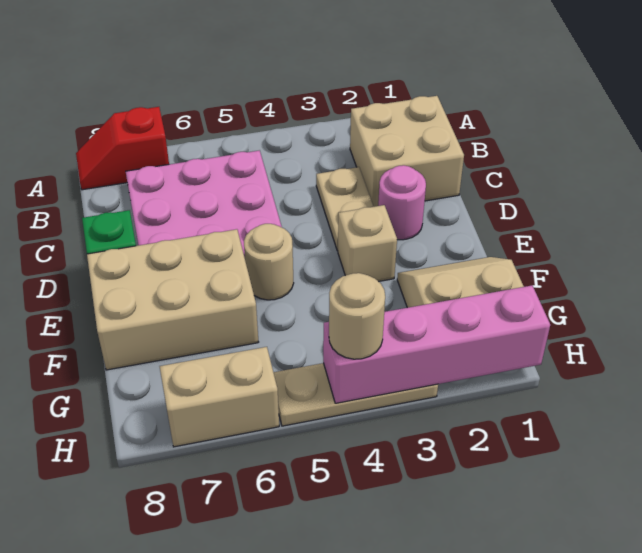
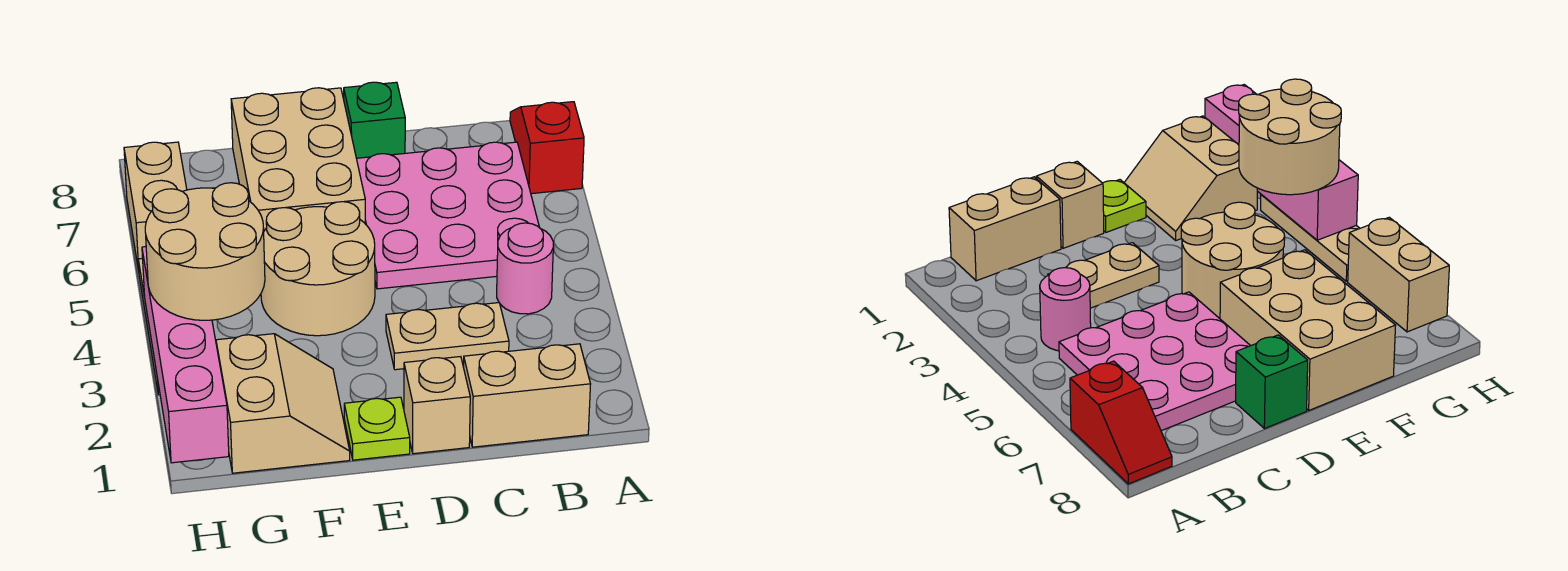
tan 2x2 brick [350,96,464,207] -> tan 1x2 brick [464,344,591,447]
pink 1x1 round brick [378,165,426,240] -> pink 1x1 round brick moved to [497,223,553,314]
none -> lime 1x1 plate [344,397,410,460]
tan 1x1 brick [338,205,397,282] -> tan 1x1 brick moved to [404,357,470,454]
tan 1x1 round brick [244,224,294,300] -> tan 2x2 round brick [261,202,375,336]
tan 1x1 round brick [329,273,385,359] -> tan 2x2 round brick [145,183,265,320]

